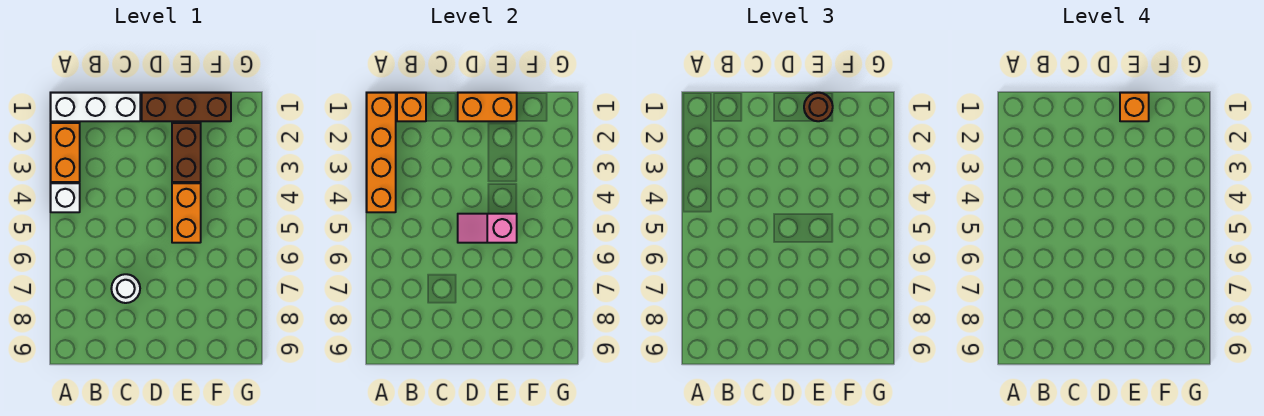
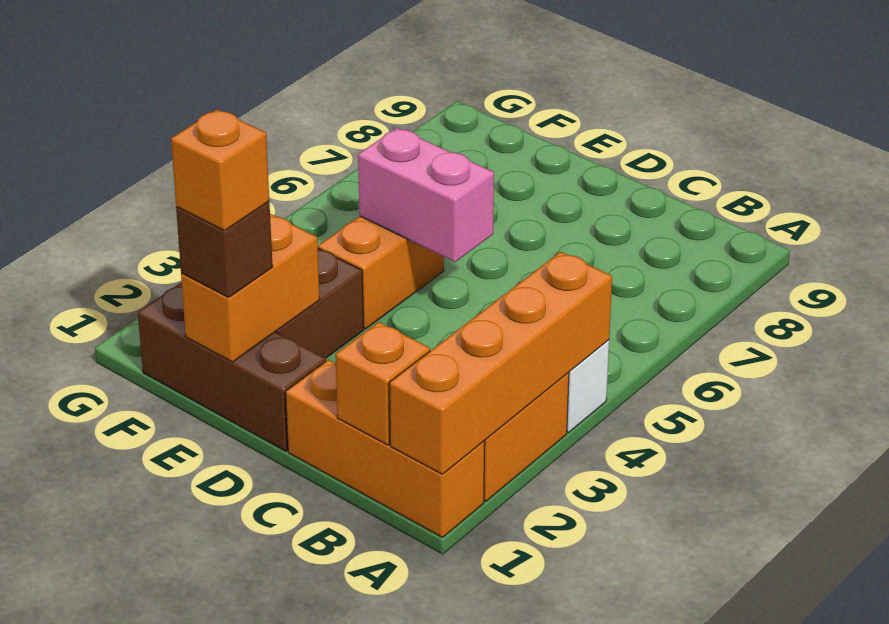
white 1x3 brick [51,93,140,121] -> orange 1x3 brick [286,360,485,538]
white 1x1 round brick [111,274,140,303] -> none
orange 1x2 brick [458,93,517,121] -> orange 1x2 brick turned to [181,214,320,362]
pink 1x2 slope [458,214,517,243] -> pink 1x2 brick [358,128,494,262]
brown 1x1 round brick [804,93,833,121] -> brown 1x1 brick [176,201,273,298]

